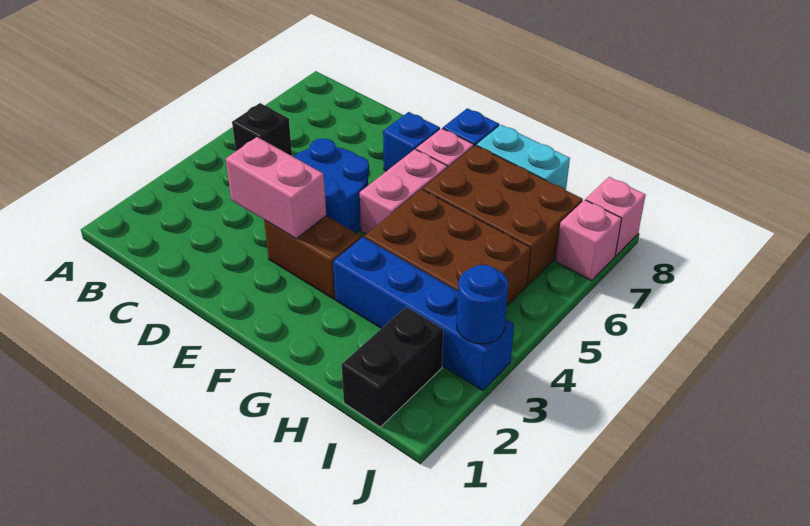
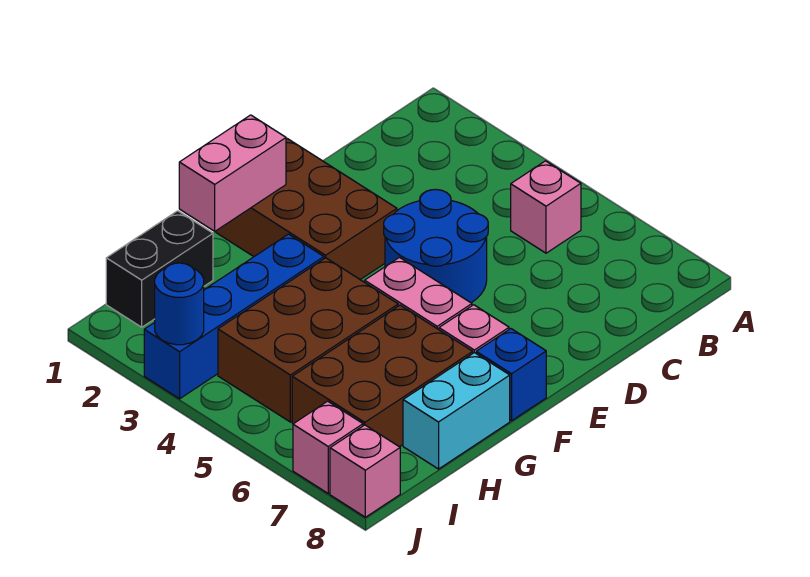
black 1x1 brick [232,103,292,156] -> pink 1x1 brick [511,161,581,253]
pink 1x2 brick [226,137,326,239] -> pink 1x2 brick moved to [179,115,286,231]
brown 1x2 brick [264,216,361,299] -> brown 2x3 brick [216,139,397,280]
blue 1x1 brick [383,112,440,171] -> none
black 1x2 brick [342,307,443,427] -> black 1x2 brick turned to [106,211,213,327]

